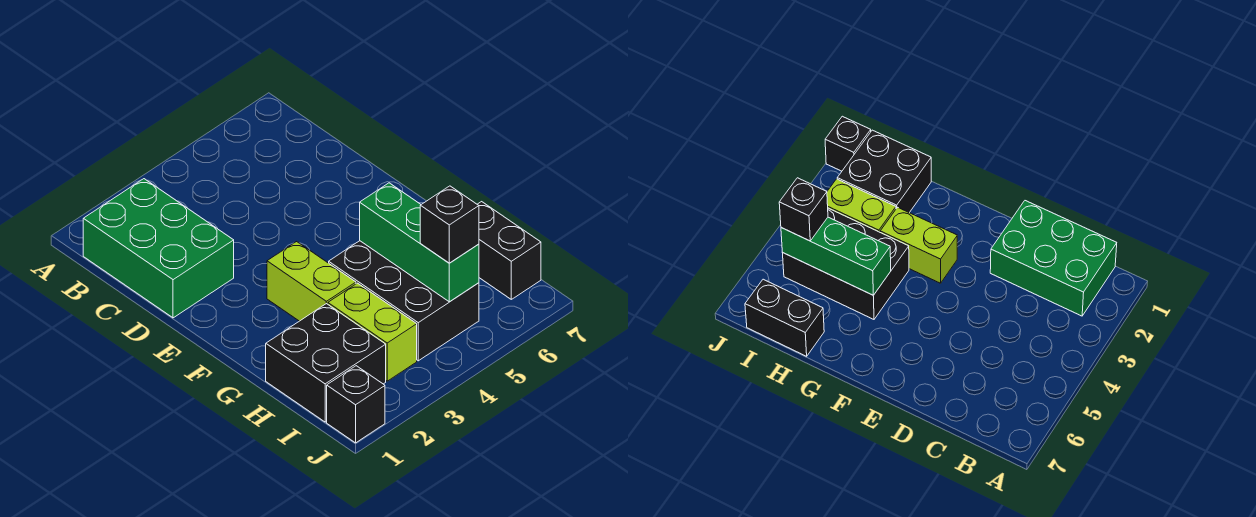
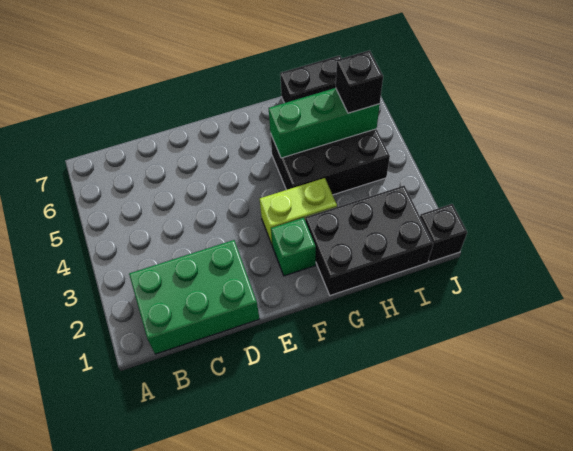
none -> green 1x1 brick [271,218,316,276]
black 2x2 brick [266,304,386,422] -> black 2x3 brick [305,186,433,295]
lime 1x2 brick [328,283,417,381] -> none

